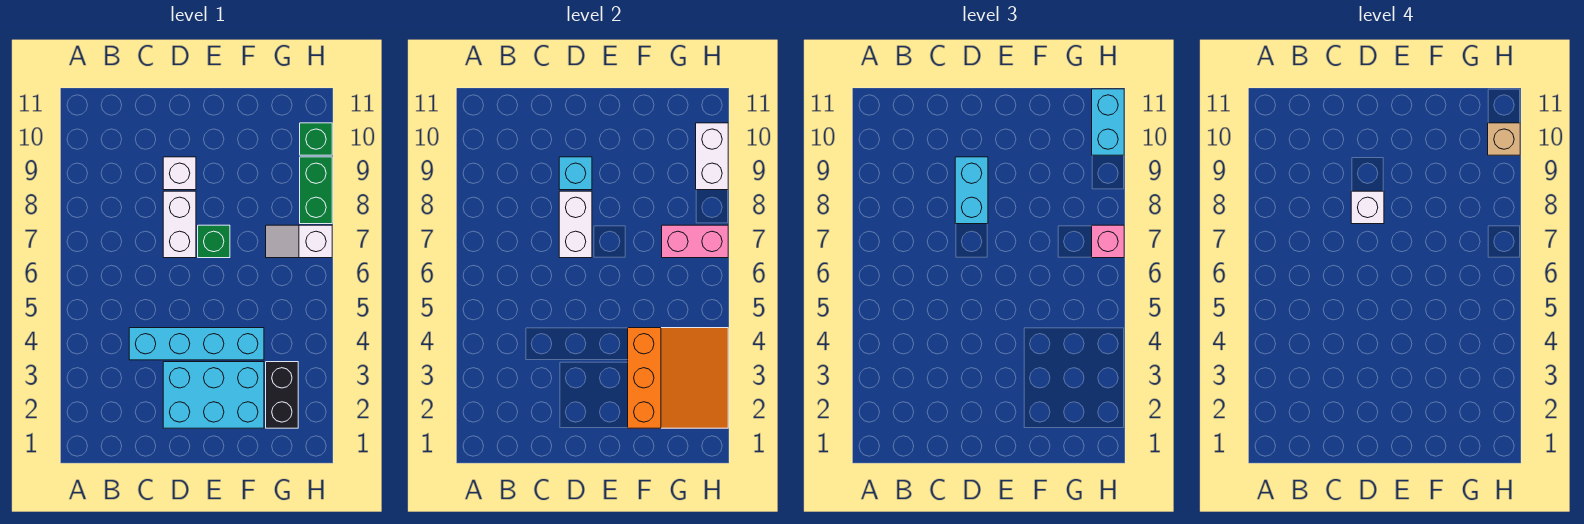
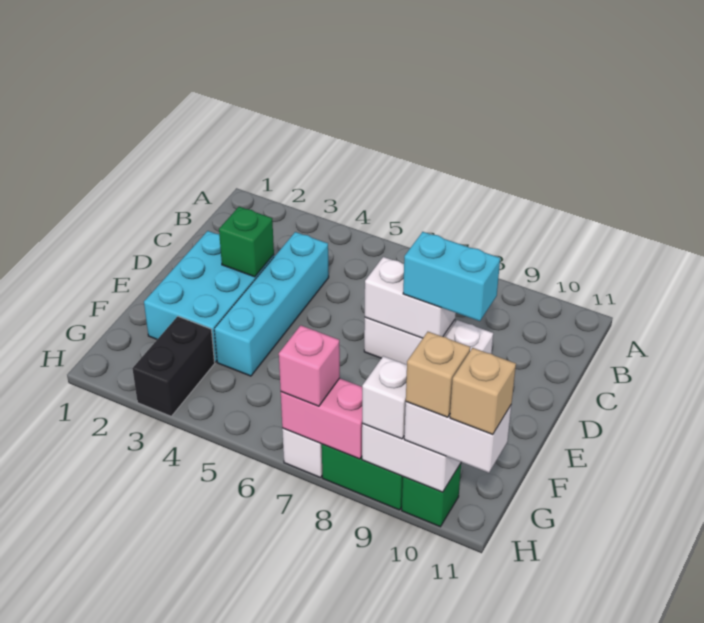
white 1x1 brick [1351,191,1384,224] -> white 1x1 brick moved to [362,356,407,439]
cyan 1x1 brick [559,157,592,190] -> none
green 1x1 brick [198,225,230,258] -> green 1x1 brick moved to [219,207,274,277]
orange 3x3 slope [628,328,728,428] -> none
black 1x2 brick [266,362,298,428] -> black 1x2 brick turned to [132,316,215,416]
pink 1x2 brick [662,225,728,258] -> pink 1x2 brick turned to [281,378,362,459]
cyan 1x2 brick [1092,89,1124,155] -> white 1x2 brick [404,402,511,473]
none -> tan 1x1 brick [450,348,516,435]

